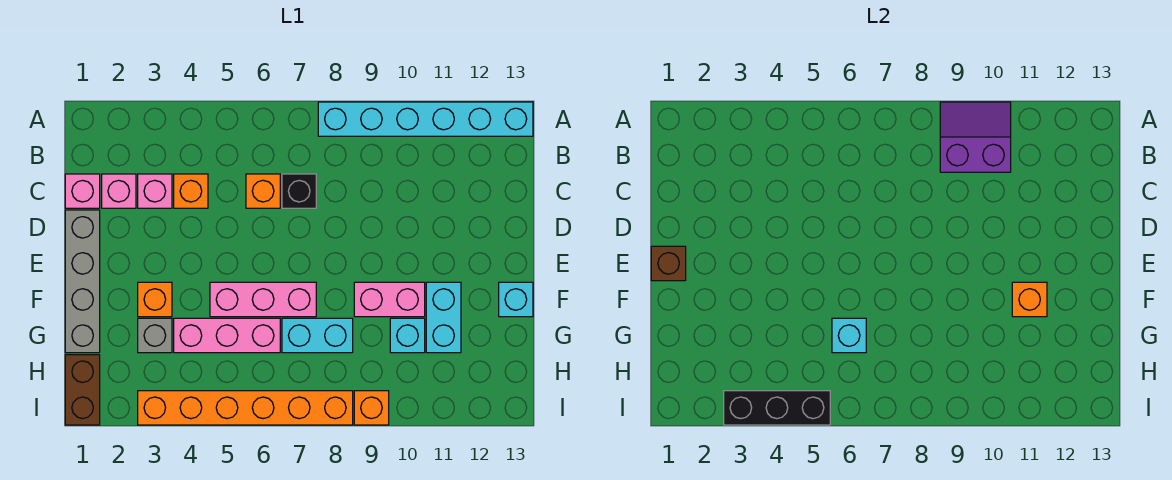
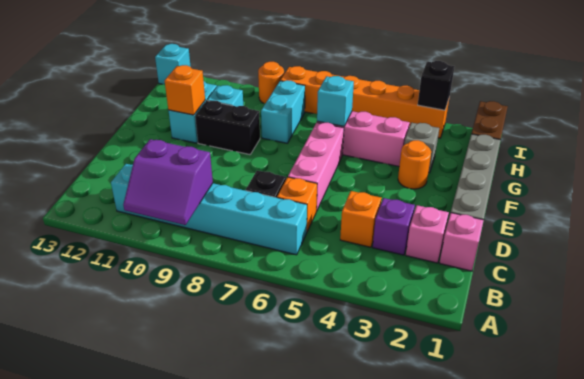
cyan 1x6 brick [318,102,533,136] -> cyan 1x6 brick moved to [111,164,307,255]
pink 1x1 brick [138,174,172,208] -> purple 1x1 brick [373,198,415,255]
brown 1x1 brick [651,246,686,281] -> none
orange 1x1 brick [138,282,172,317] -> orange 1x1 round brick [398,140,431,189]
pink 1x3 brick [210,282,316,317] -> pink 1x3 brick turned to [288,122,344,211]
pink 1x2 brick [354,282,425,317] -> black 1x2 brick [195,101,260,155]
cyan 1x1 brick [499,282,533,317] -> cyan 1x1 brick moved to [155,44,191,84]
cyan 1x2 brick [282,318,353,353] -> cyan 1x2 brick turned to [261,80,305,143]
black 1x3 brick [724,391,830,425] -> black 1x1 brick [418,61,455,110]
orange 1x1 brick [354,391,389,425] -> orange 1x1 round brick [258,62,284,103]

